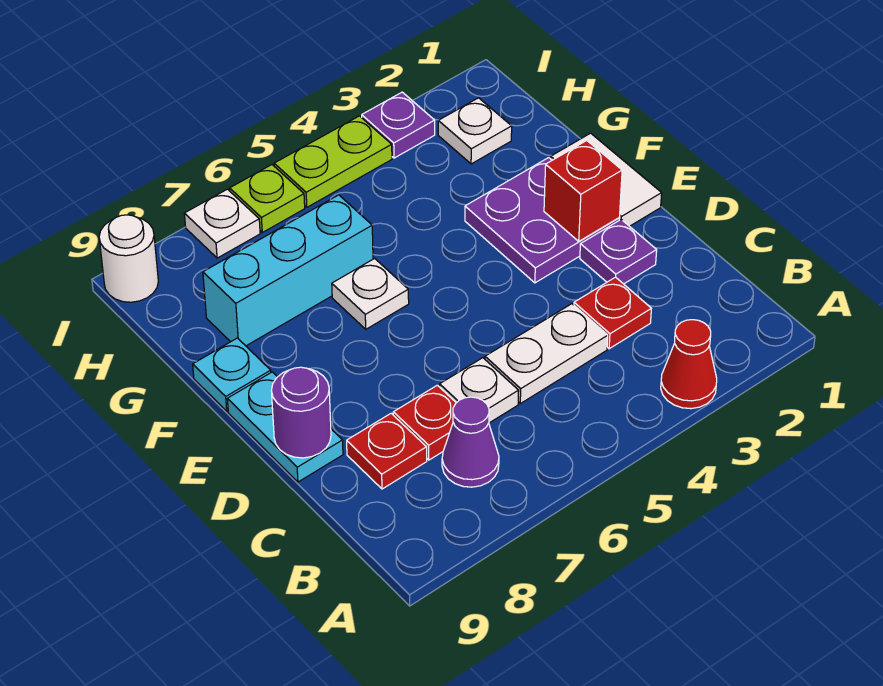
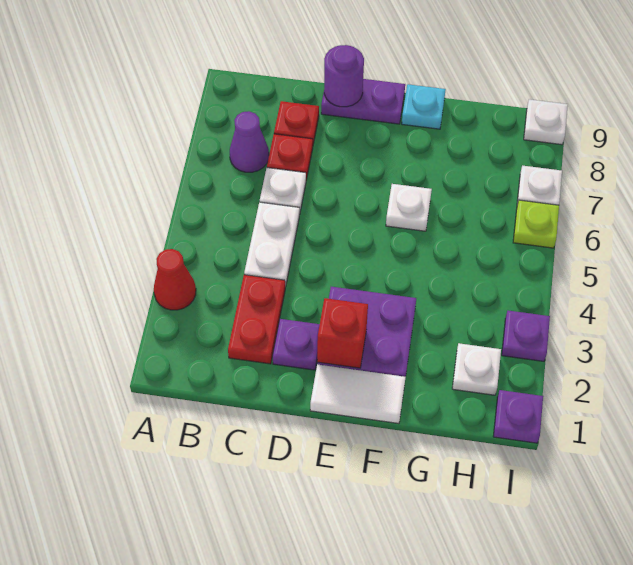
red 1x1 plate [574,277,651,349] -> red 1x2 plate [228,275,285,364]
cyan 1x2 plate [227,372,343,482] -> purple 1x2 plate [321,79,405,124]
cyan 1x3 brick [203,195,373,346] -> none
none -> purple 1x1 plate [493,390,543,443]
lime 1x2 plate [274,116,392,207] -> none
white 1x1 round brick [99,215,158,302] -> white 1x1 plate [524,99,568,145]

